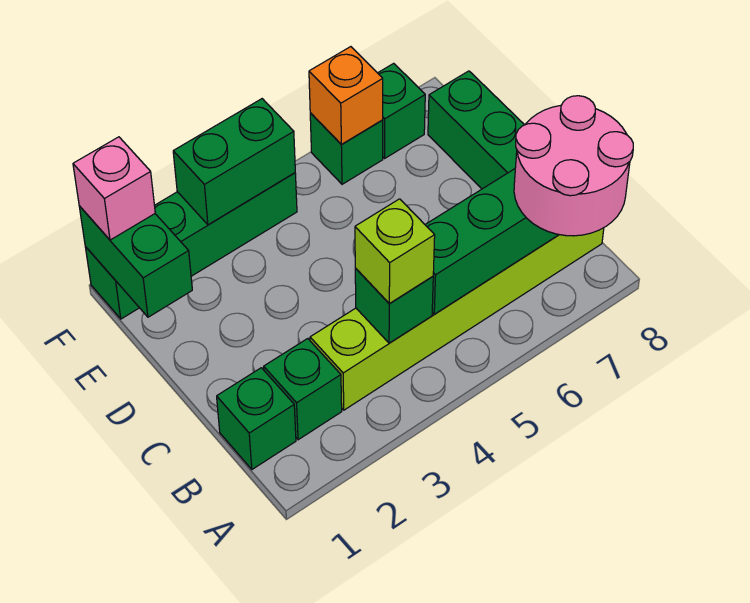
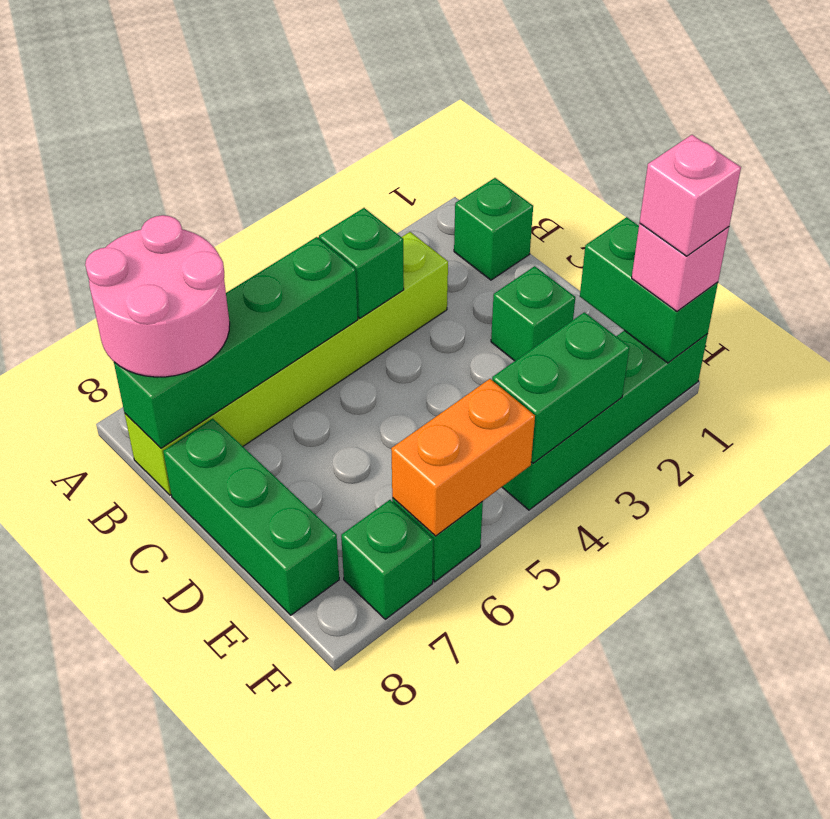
green 1x1 brick [264,339,342,440] -> green 1x1 brick moved to [491,266,575,361]
lime 1x1 brick [355,199,435,303] -> none
none -> pink 1x1 brick [639,135,741,256]
orange 1x1 brick [309,47,383,145] -> orange 1x2 brick [391,379,535,536]

